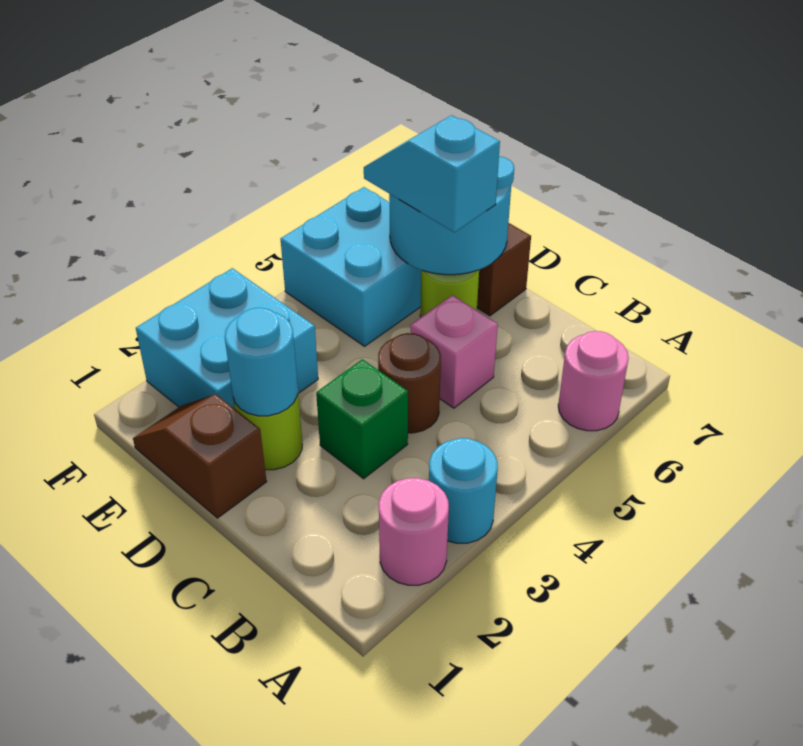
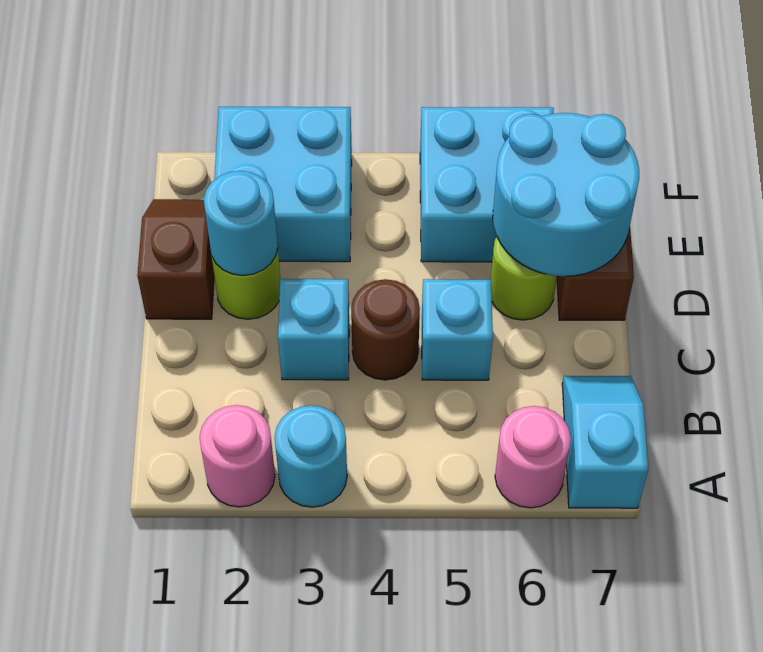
green 1x1 brick [316,359,408,479] -> cyan 1x1 brick [278,279,349,380]
pink 1x1 brick [411,295,498,408] -> cyan 1x1 brick [422,279,493,380]
cyan 1x2 slope [364,115,500,232] -> cyan 1x2 slope moved to [562,376,648,508]

